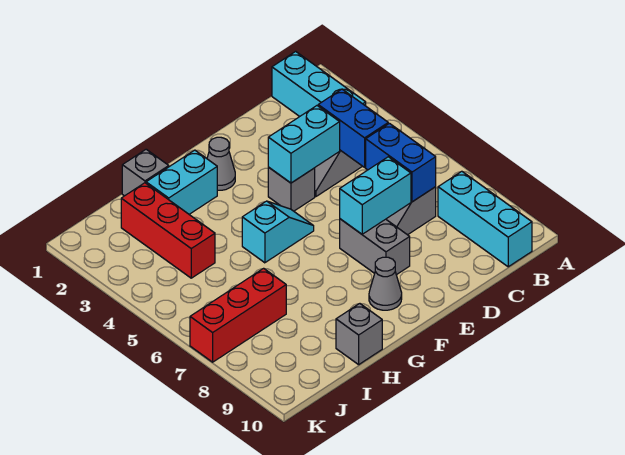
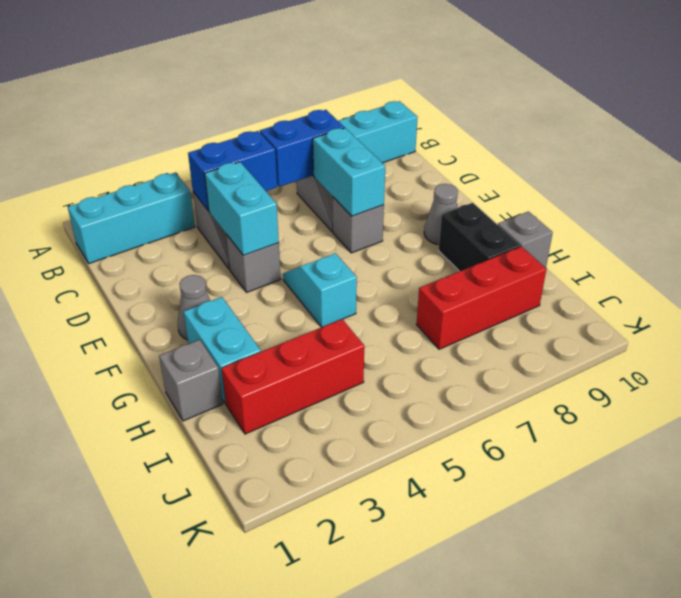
grey 1x2 brick [340,219,410,275] -> grey 1x1 brick [333,197,384,253]
none -> black 1x2 brick [439,203,520,271]
red 1x3 brick [190,268,286,362] -> red 1x3 brick turned to [416,246,546,349]

